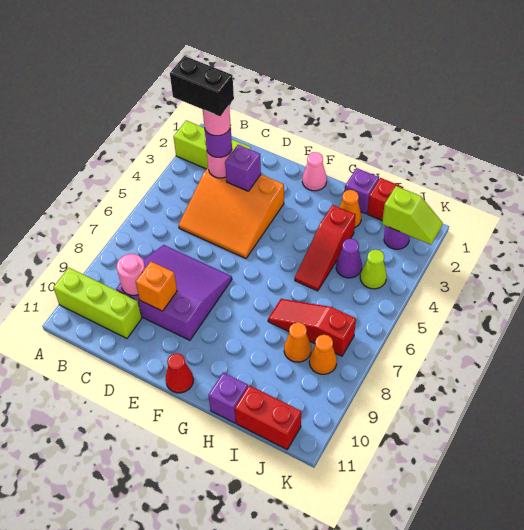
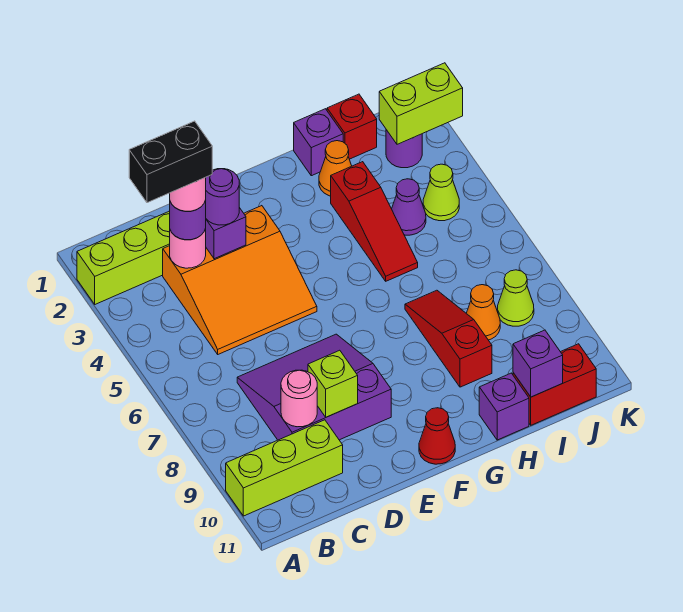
none -> purple 1x1 round brick [206,169,239,225]
orange 1x1 brick [136,262,177,311] -> lime 1x1 brick [308,350,358,417]
pink 1x1 cone [302,152,327,191] -> none
red 1x3 slope [268,299,356,356] -> red 1x3 slope turned to [405,290,492,387]
none -> purple 1x1 brick [513,330,563,397]
lime 1x2 slope [382,186,443,245] -> lime 1x2 brick [379,63,463,144]
orange 1x1 cone [309,335,337,374] -> lime 1x1 cone [498,270,534,326]

